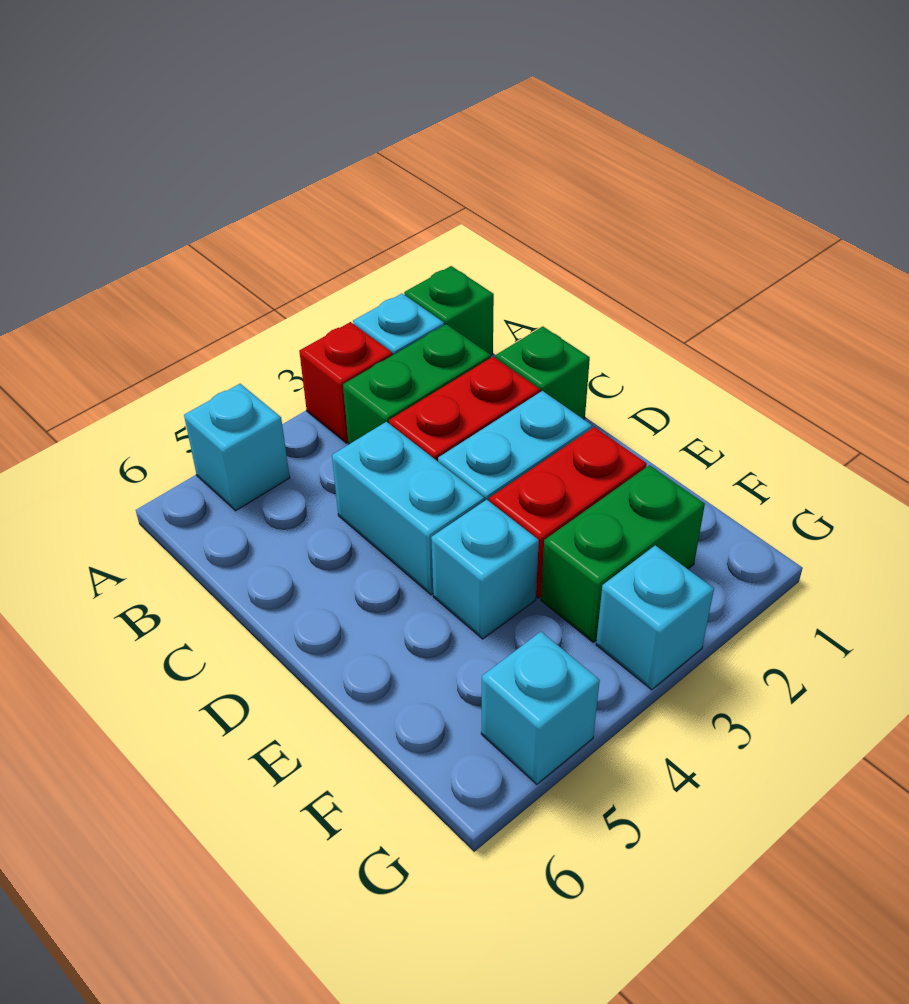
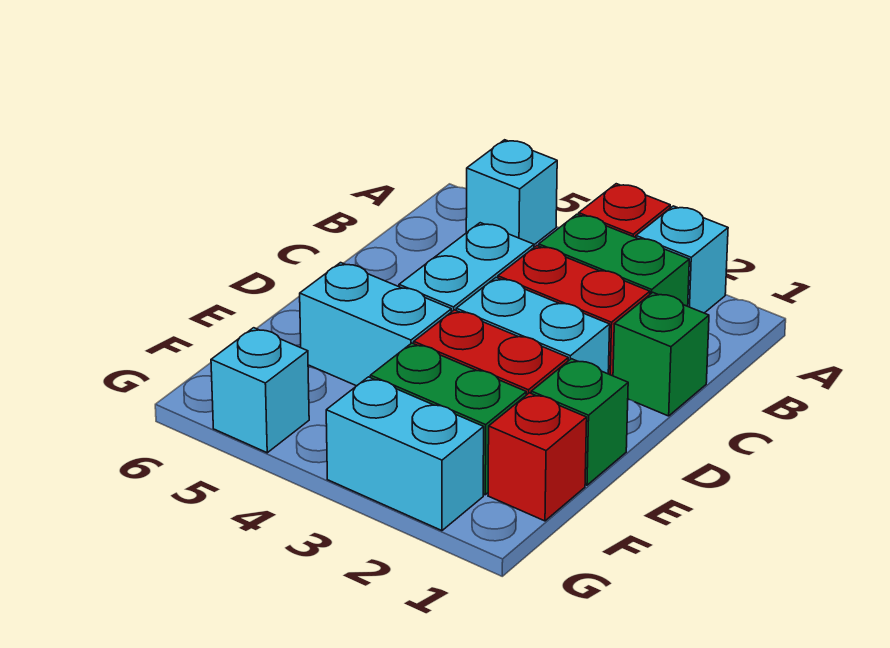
green 1x1 brick [404,266,494,355] -> green 1x1 brick moved to [531,359,628,485]
cyan 1x1 brick [431,500,539,639] -> cyan 1x2 brick [300,263,451,386]
none -> red 1x1 brick [488,393,587,521]
cyan 1x1 brick [596,545,714,690] -> cyan 1x2 brick [326,377,484,531]

